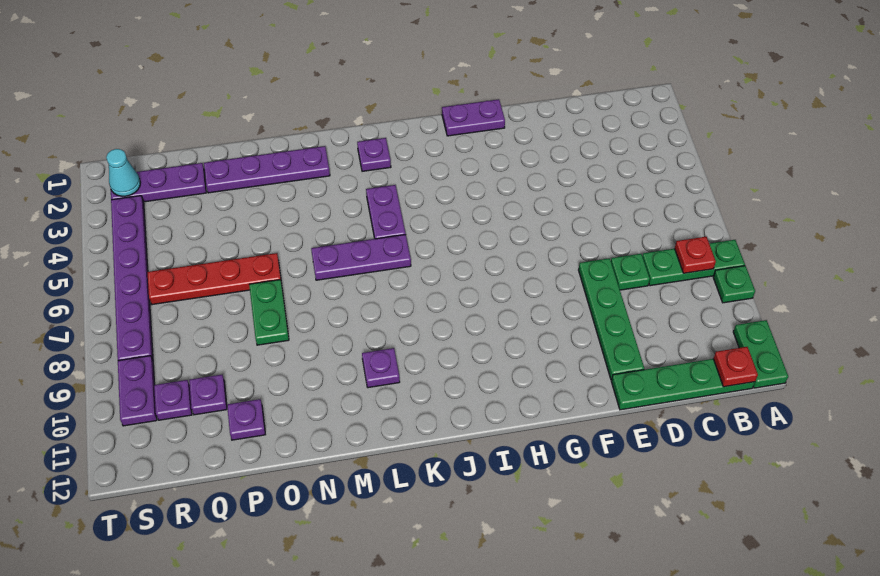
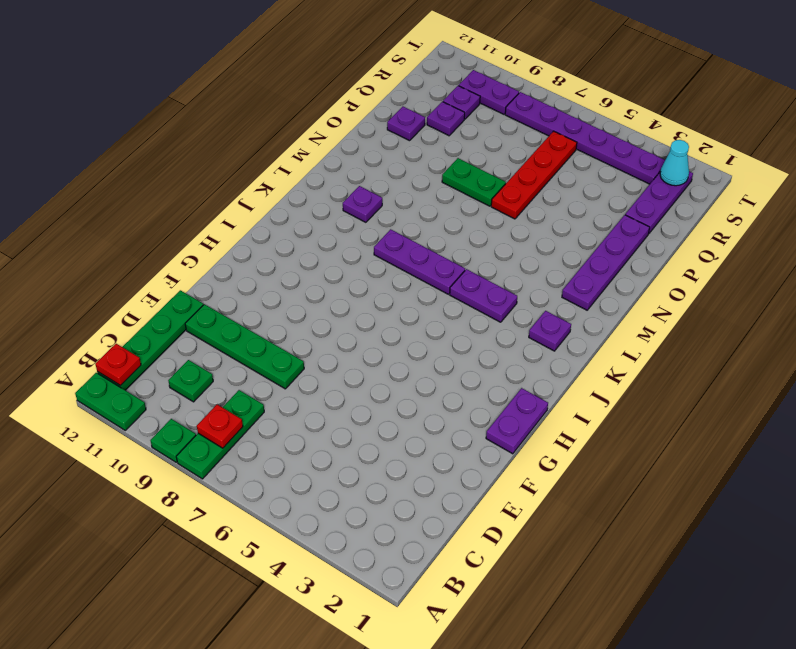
green 1x1 plate [611,254,650,290] -> green 1x1 plate moved to [168,360,213,402]
purple 1x3 plate [311,235,411,280] -> purple 1x3 plate turned to [374,229,465,294]

